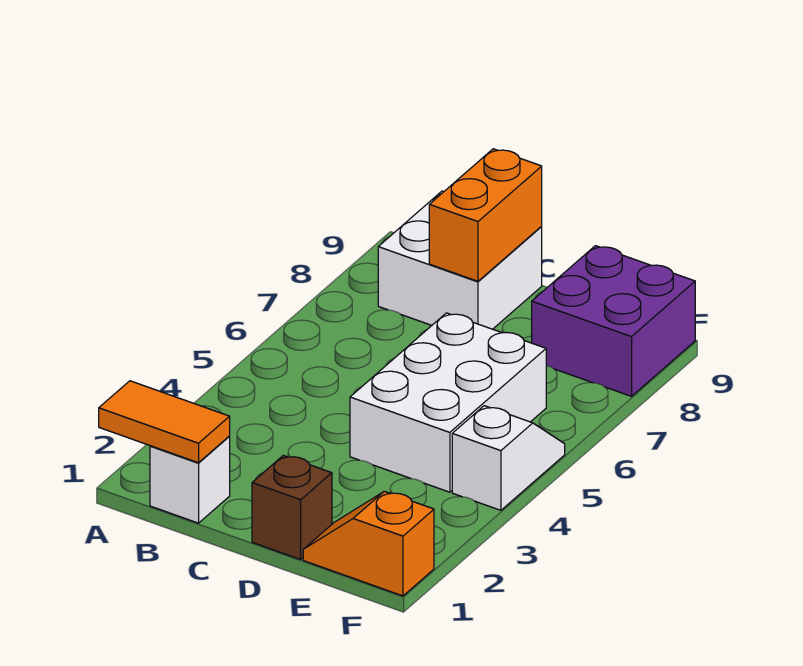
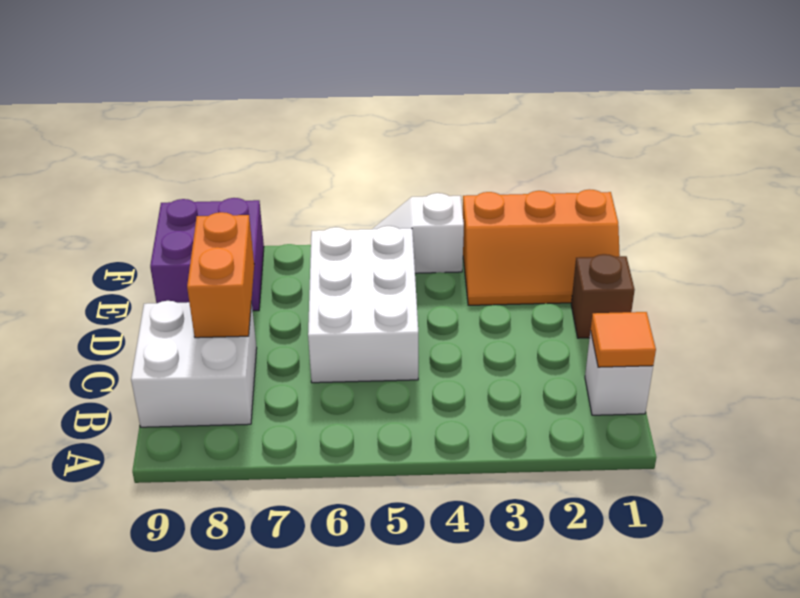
orange 1x2 tile [99,381,230,463] -> orange 1x1 tile [591,312,656,367]
orange 1x2 brick [429,149,542,281] -> orange 1x2 brick turned to [187,212,254,338]
white 2x3 brick [350,313,546,492] -> white 2x3 brick turned to [308,226,418,383]
orange 1x2 slope [303,491,434,596] -> orange 2x3 slope [463,189,620,305]

